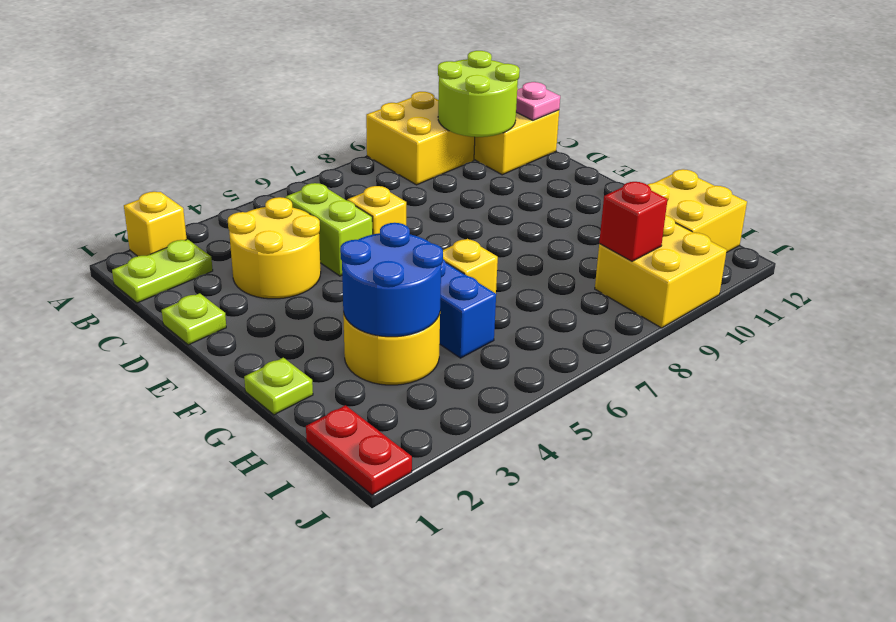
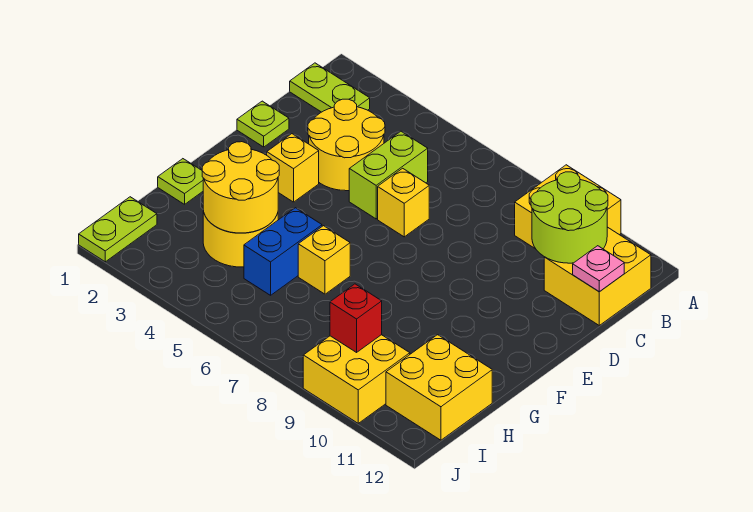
yellow 1x1 brick [124,192,187,256] -> yellow 1x1 brick moved to [267,134,319,202]
blue 2x2 round brick [340,223,443,337] -> yellow 2x2 round brick [202,142,279,233]
red 1x2 plate [306,405,412,495] -> lime 1x2 plate [79,197,157,262]

